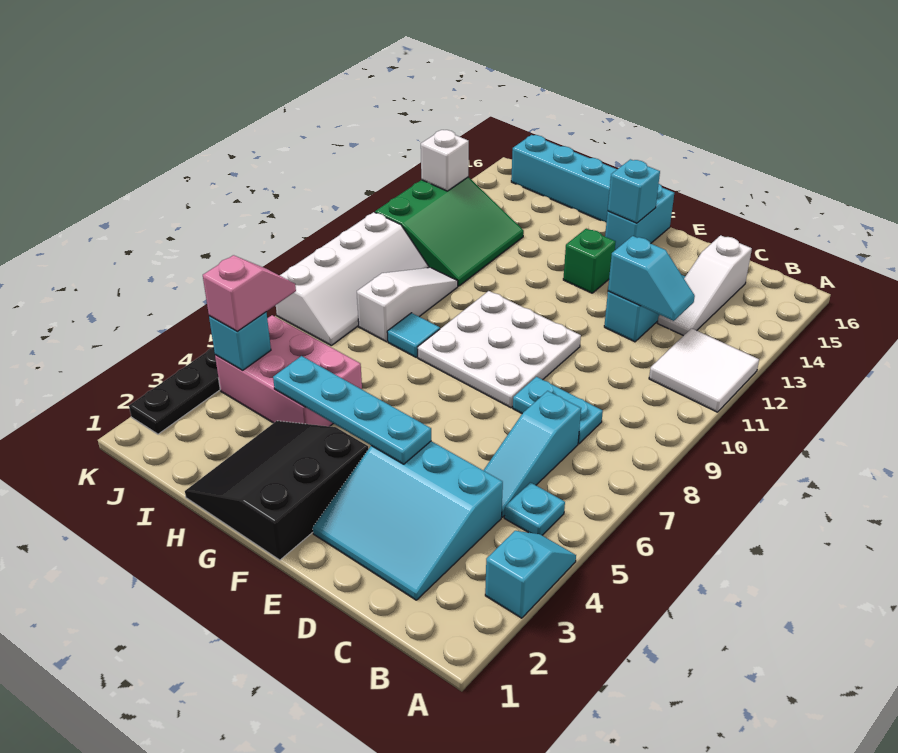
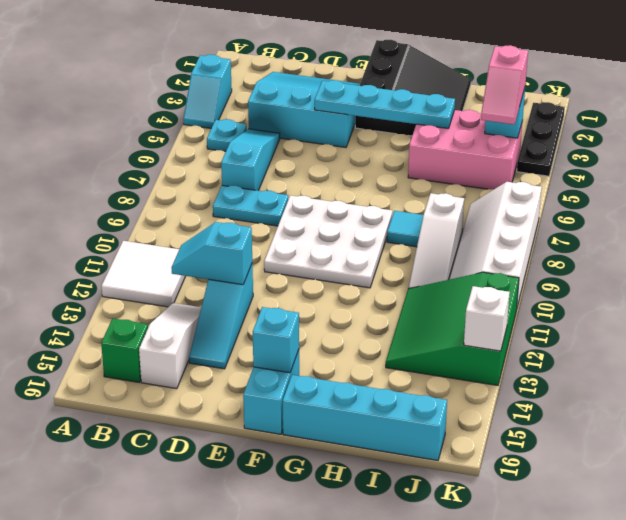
green 1x1 brick [563,229,615,293] -> green 1x1 brick moved to [101,319,148,382]

